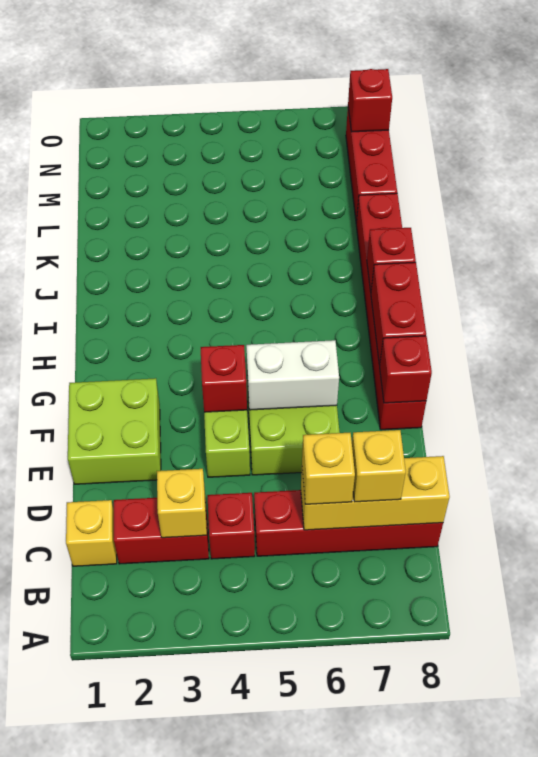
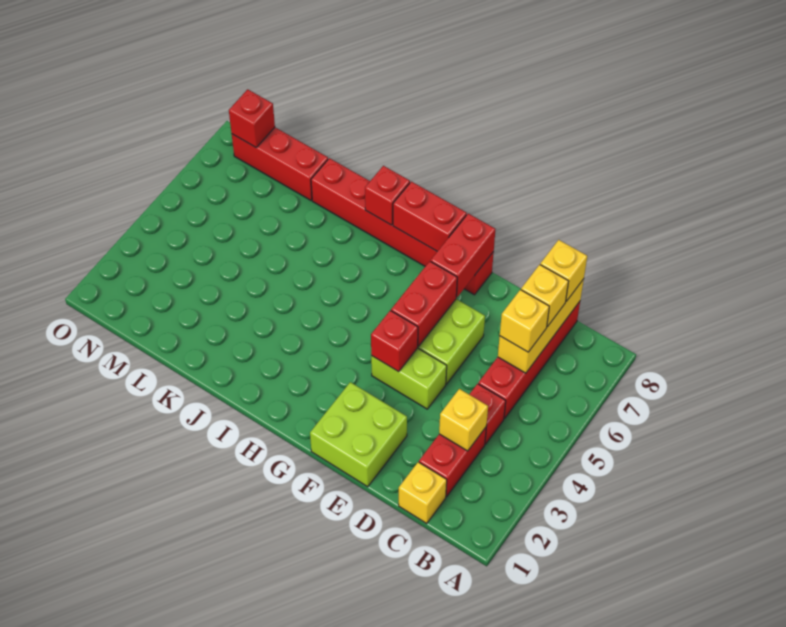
none -> yellow 1x1 brick [540,240,587,301]
white 1x2 brick [246,340,339,410] -> red 1x2 brick [391,261,457,346]
red 1x1 brick [380,336,432,403] -> red 1x2 brick [431,214,495,297]

